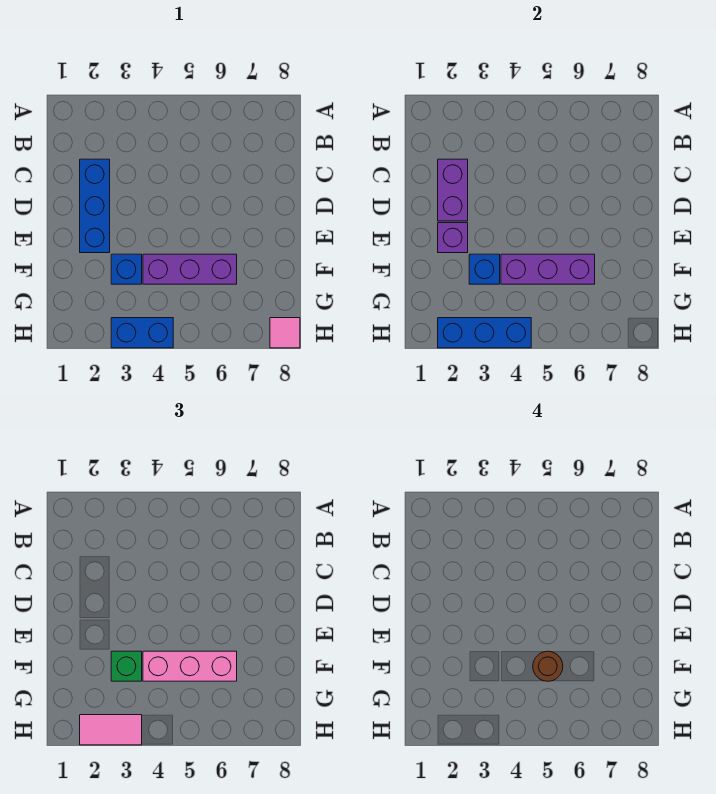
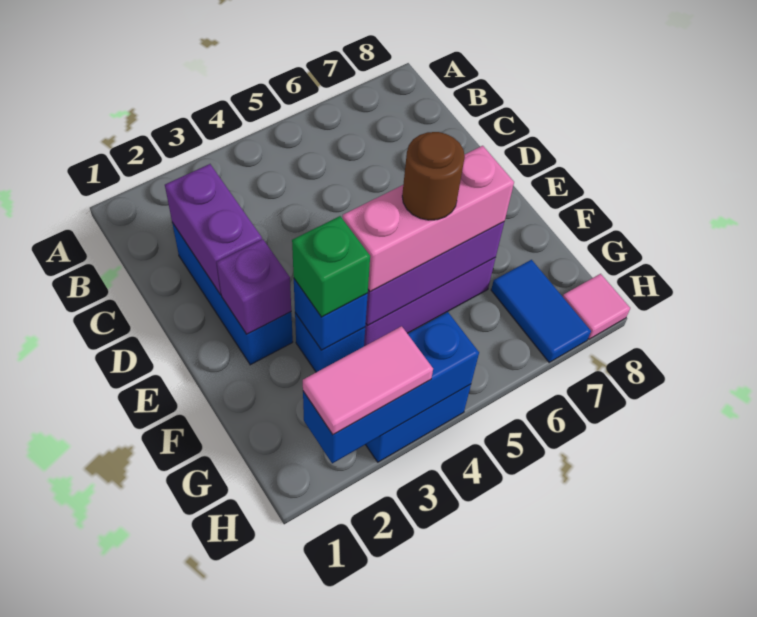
none -> blue 1x2 tile [491,260,591,362]

